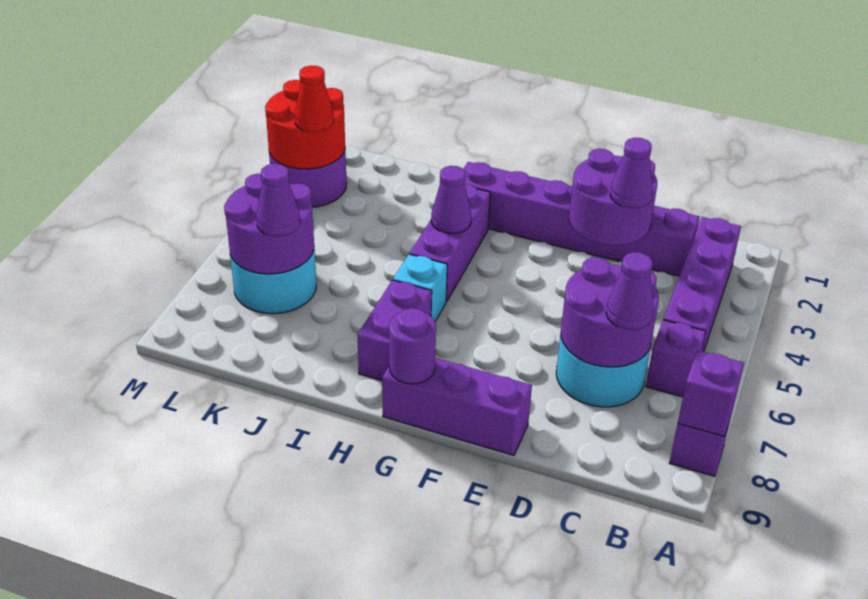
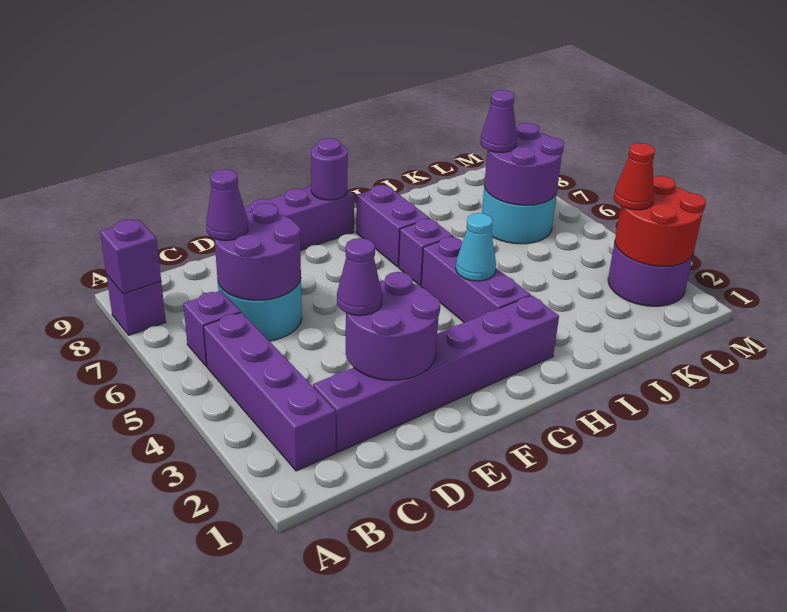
purple 1x1 cone [431,166,471,233] -> cyan 1x1 cone [456,213,496,281]
cyan 1x1 brick [393,254,447,321] -> purple 1x1 brick [399,219,453,286]

